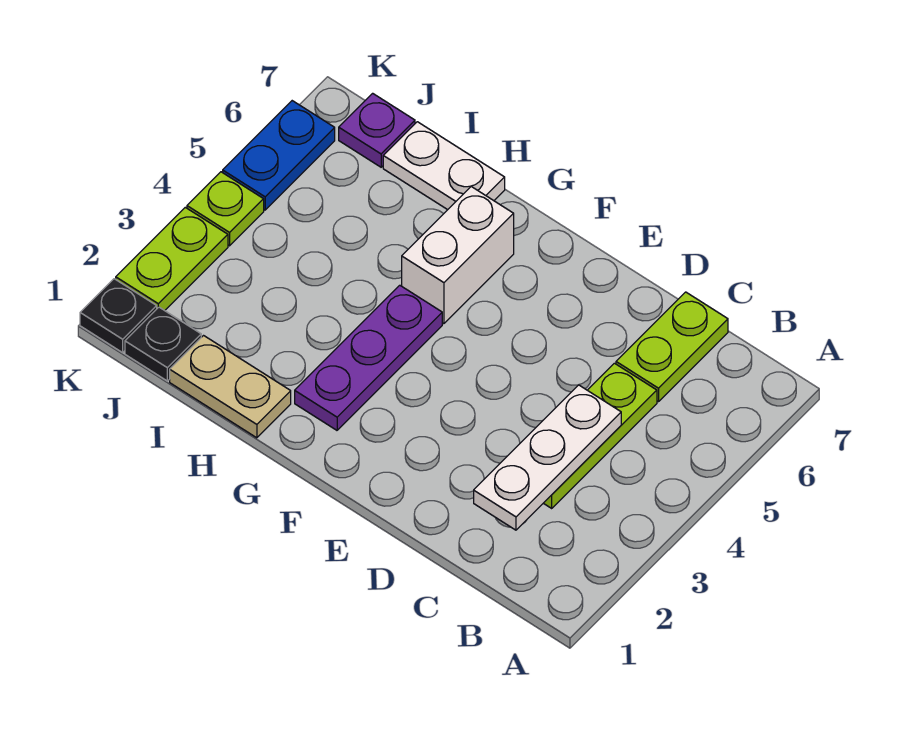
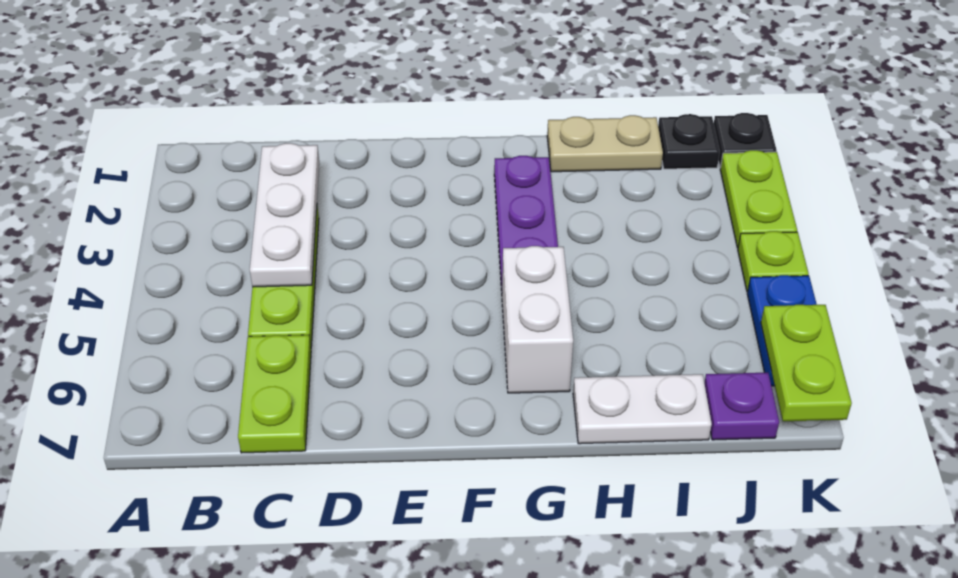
none -> lime 1x2 plate [761,305,852,421]

